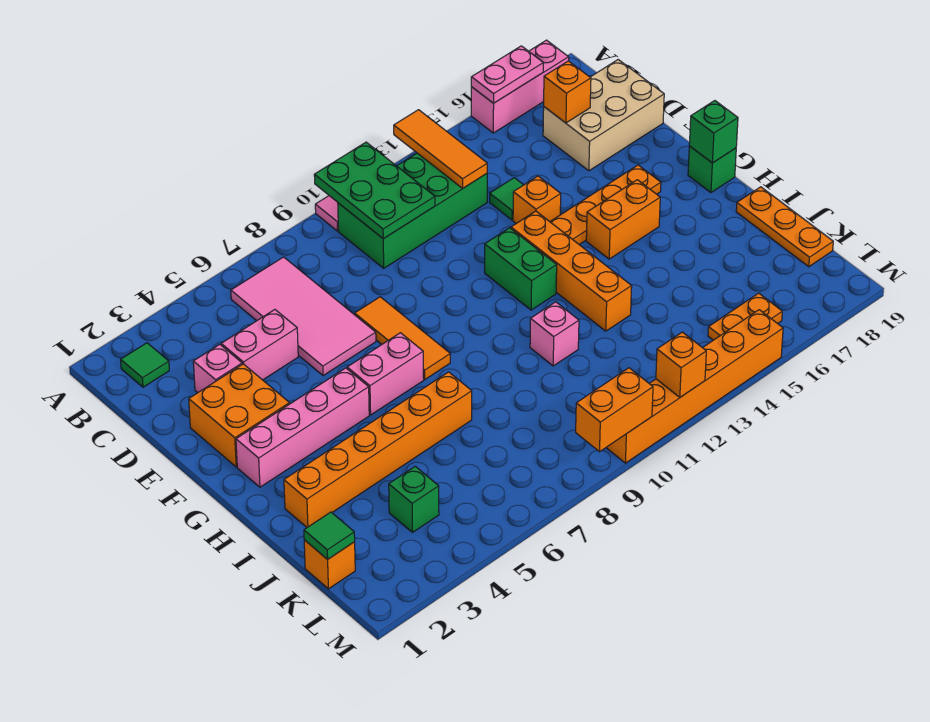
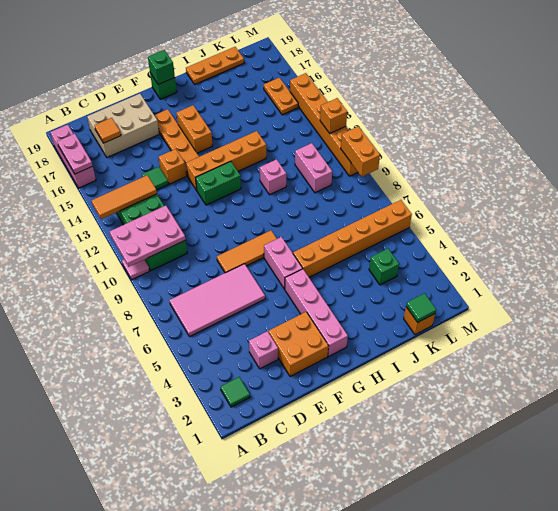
green 2x3 plate [314,142,435,239] -> pink 2x3 plate [109,206,185,267]
tan 2x3 brick [543,60,664,171] -> tan 2x3 brick turned to [87,94,159,157]
orange 1x1 brick [544,61,591,123] -> orange 1x1 tile [94,118,121,143]
pink 1x2 brick [221,310,298,380] -> pink 1x2 brick moved to [295,143,332,193]
orange 1x6 brick [284,372,472,527] -> orange 1x6 brick turned to [293,200,412,277]

